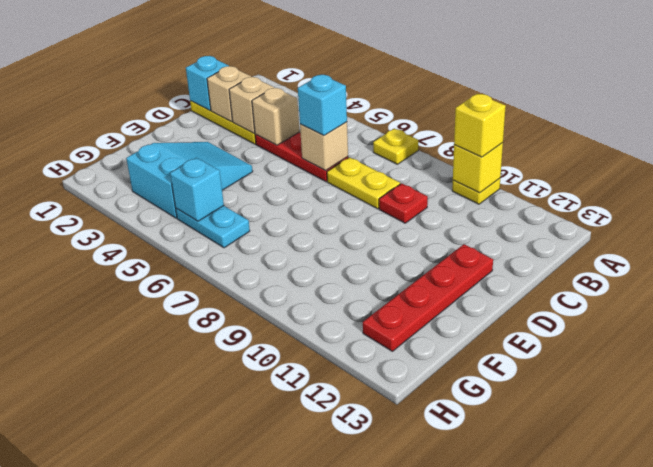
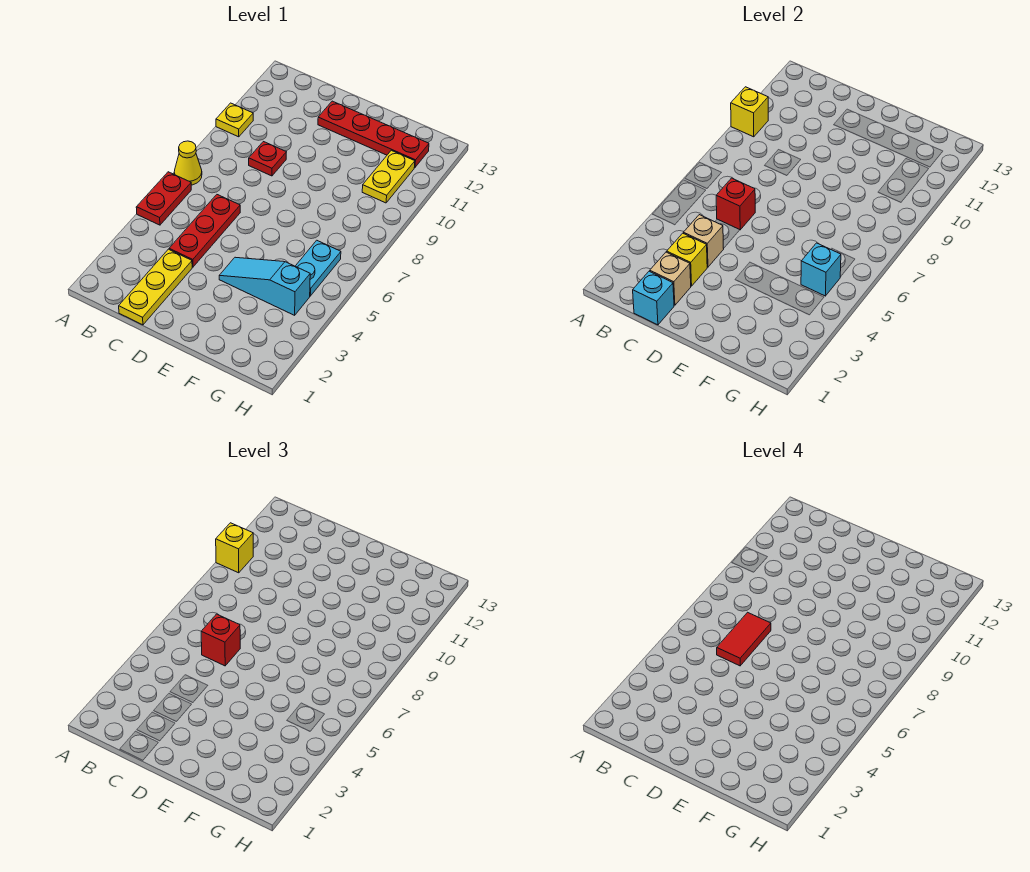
none -> red 1x2 plate [136,172,191,225]
yellow 1x1 plate [373,129,418,164] -> yellow 1x1 cone [174,141,202,185]
tan 1x1 brick [229,77,274,133] -> yellow 1x1 brick [667,233,707,286]
tan 1x1 brick [300,122,348,171] -> red 1x1 brick [716,178,755,230]
cyan 1x1 brick [298,75,347,136] -> red 1x1 brick [201,614,240,666]
none -> red 1x2 tile [717,612,771,666]
yellow 1x2 plate [327,157,400,209] -> yellow 1x2 plate moved to [362,150,415,203]
cyan 2x3 slope [126,142,253,218] -> cyan 1x3 slope [219,257,310,315]

